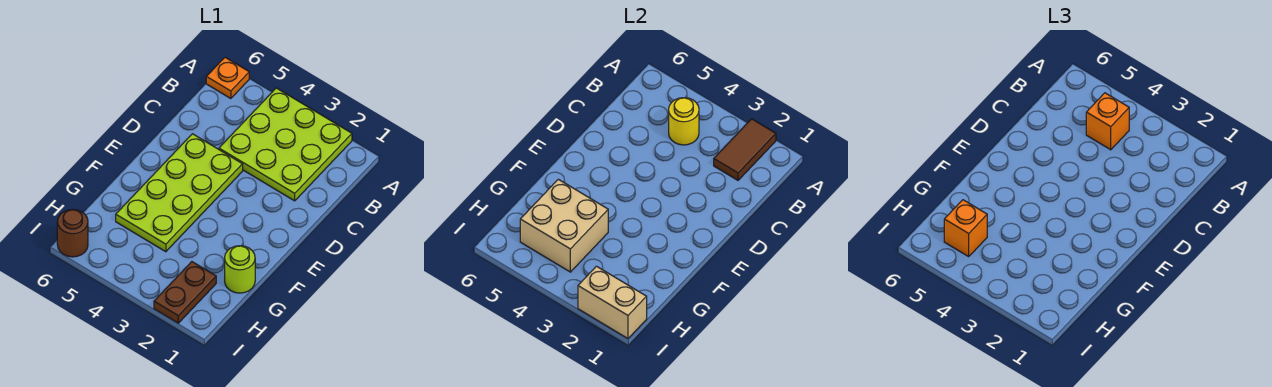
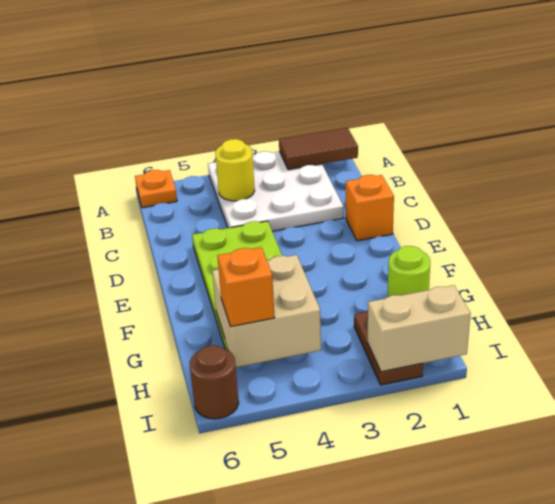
lime 3x3 plate [219,88,352,201] -> white 3x3 plate [208,151,343,231]
brown 1x2 tile [714,119,776,180] -> brown 1x2 tile turned to [279,128,358,170]
orange 1x1 brick [1086,93,1129,150] -> orange 1x1 brick moved to [346,175,394,241]

